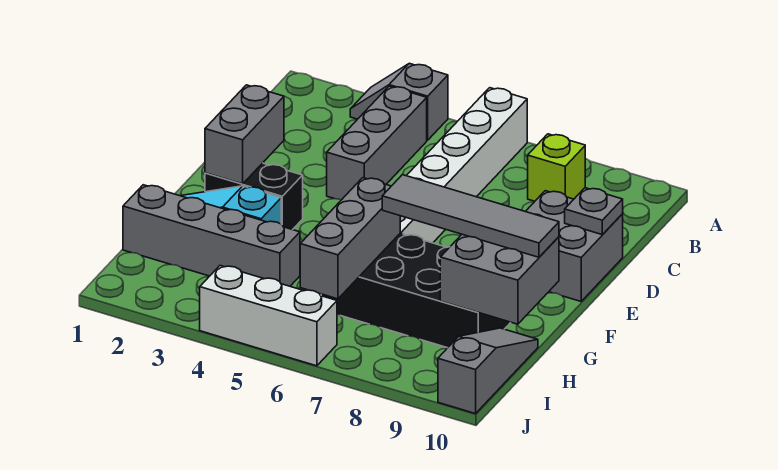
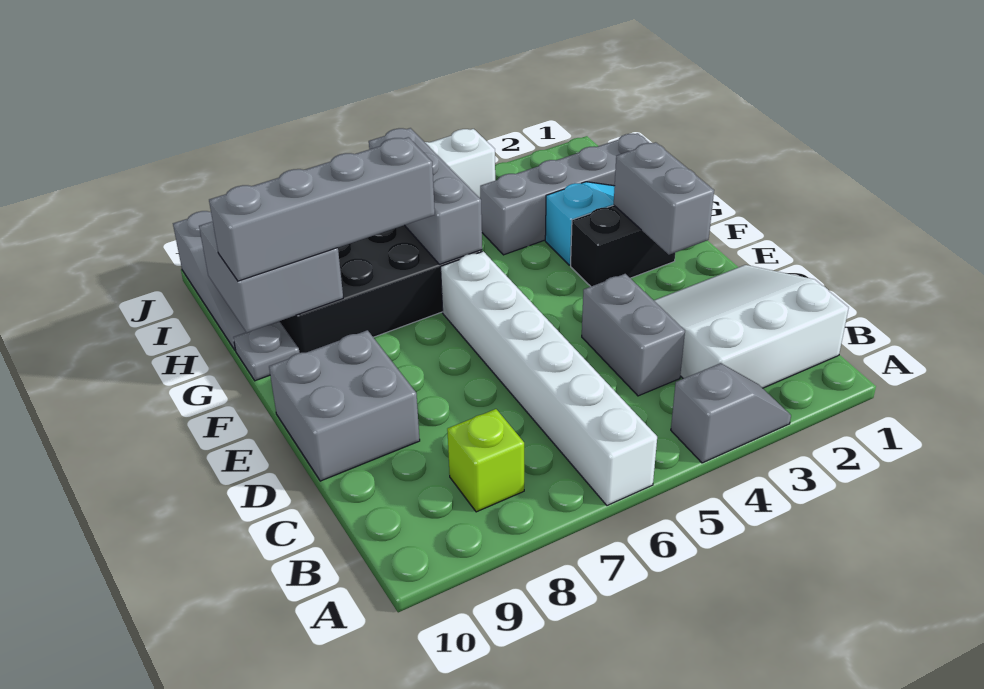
none -> white 3x3 slope [654,265,849,388]
grey 1x3 brick [327,86,427,200] -> grey 1x2 brick [582,274,685,396]
grey 1x1 plate [565,188,623,235] -> grey 1x1 plate moved to [233,321,300,381]
grey 1x4 tile [382,175,559,257] -> grey 1x4 brick [209,137,435,281]

